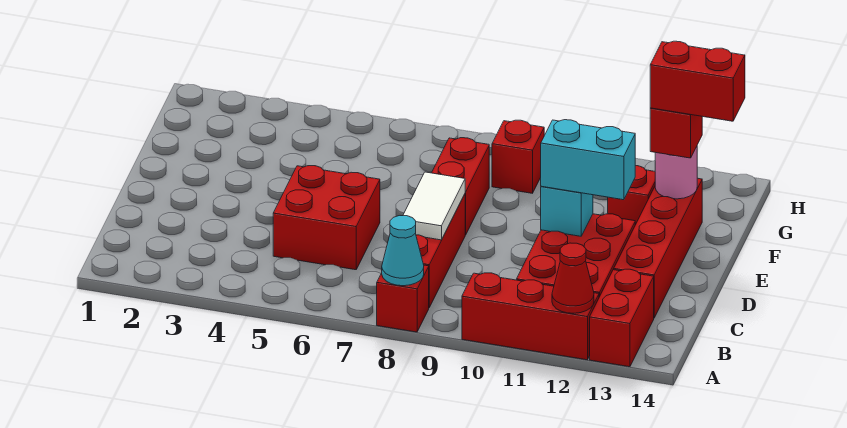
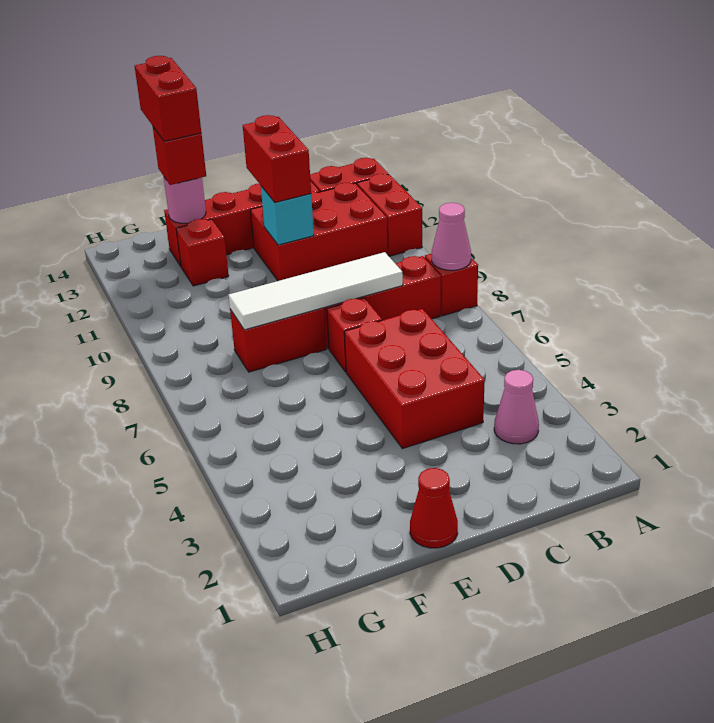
cyan 1x1 cone [382,216,424,286] -> pink 1x1 cone [432,203,471,270]
red 1x3 brick [462,273,599,360] -> red 1x2 brick [357,174,422,256]
red 1x1 cone [552,243,594,313] -> red 1x1 cone moved to [410,468,458,548]
none -> pink 1x1 cone [494,370,539,444]
red 2x2 brick [273,166,380,270] -> red 2x3 brick [344,309,485,449]
white 1x2 tile [403,172,465,240] -> white 1x4 tile [229,252,403,330]
cyan 1x2 brick [541,120,635,200] -> red 1x2 brick [243,115,311,203]
red 1x1 brick [492,120,544,193] -> red 1x1 brick moved to [327,298,382,372]

